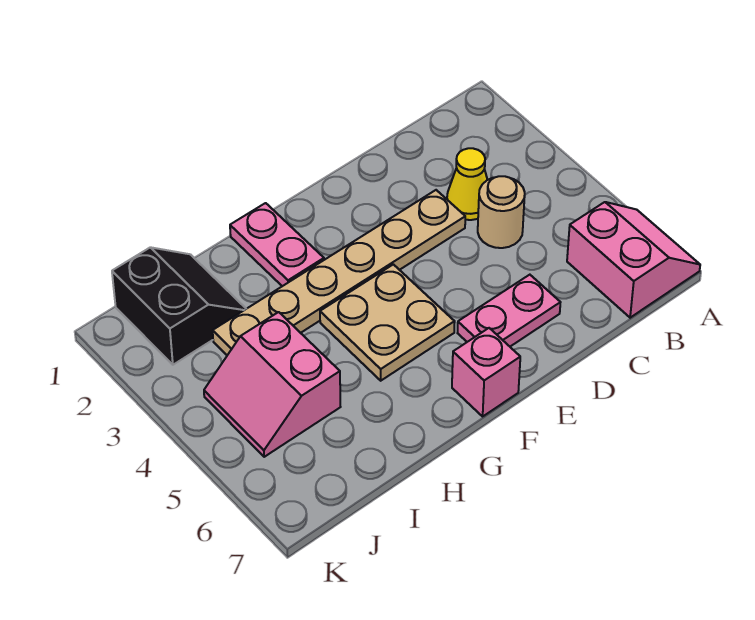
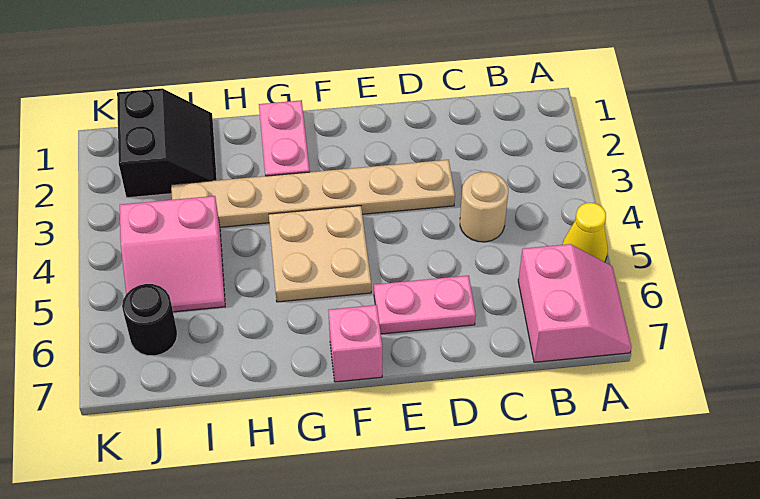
yellow 1x1 cone [447,148,487,220] -> yellow 1x1 cone moved to [562,203,608,262]
pink 2x2 slope [204,312,340,457] -> pink 2x2 slope turned to [120,196,225,312]
none -> black 1x1 round brick [122,284,177,356]

